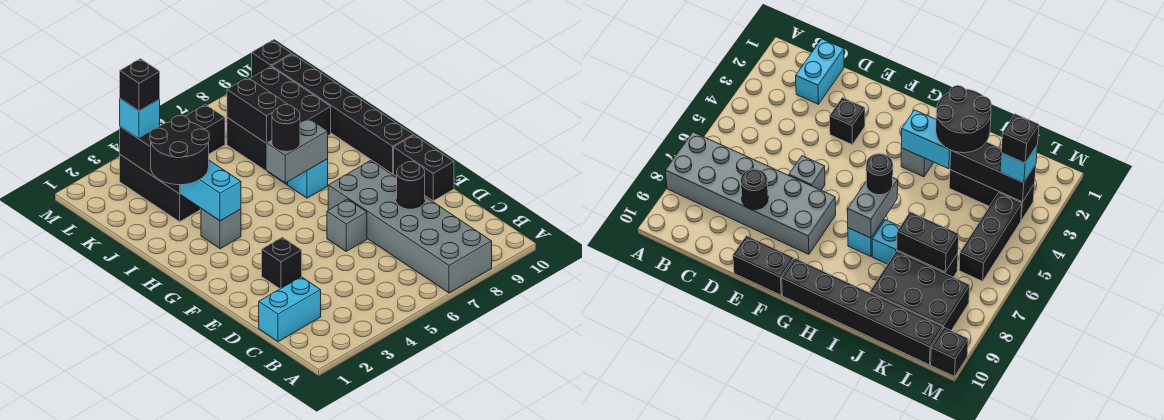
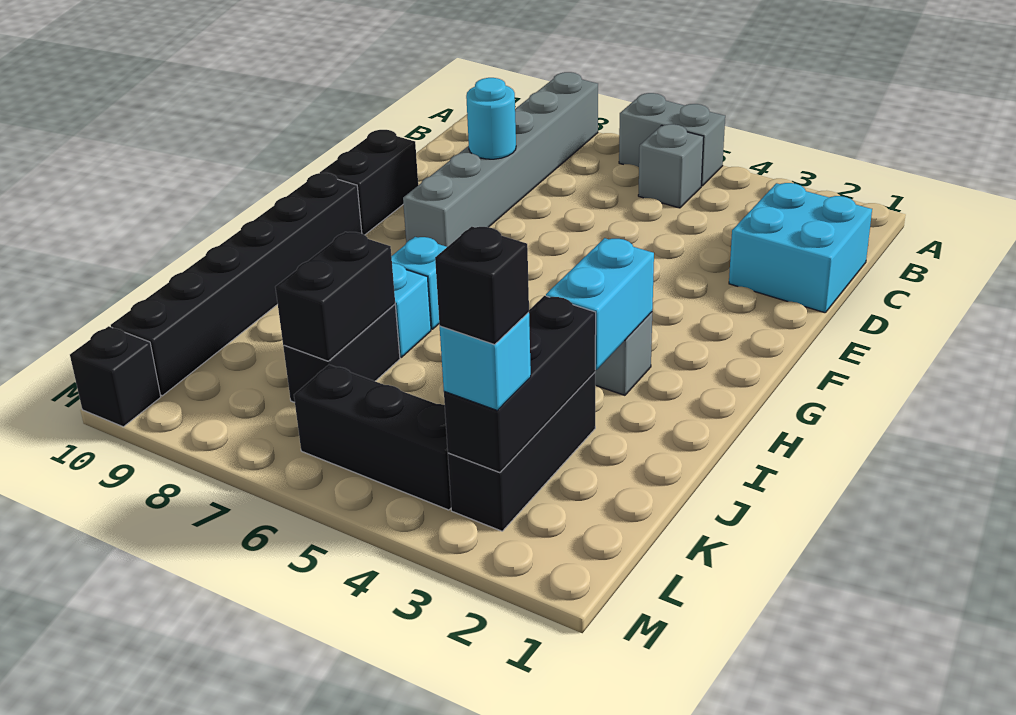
grey 2x6 brick [328,161,492,293] -> grey 1x6 brick [403,72,598,247]
cyan 1x2 brick [259,277,321,342] -> cyan 2x2 brick [729,183,872,313]
black 1x1 round brick [397,162,425,208] -> cyan 1x1 round brick [466,78,516,159]
black 1x1 brick [262,237,302,289] -> none
grey 1x1 brick [327,199,367,251] -> grey 1x1 brick moved to [638,124,704,208]
grey 1x2 brick [266,118,328,183] -> grey 1x2 brick moved to [619,93,725,186]
black 1x1 round brick [272,105,300,152] -> none
black 2x2 round brick [150,116,209,185] -> none
black 2x3 brick [250,67,331,135] -> none

